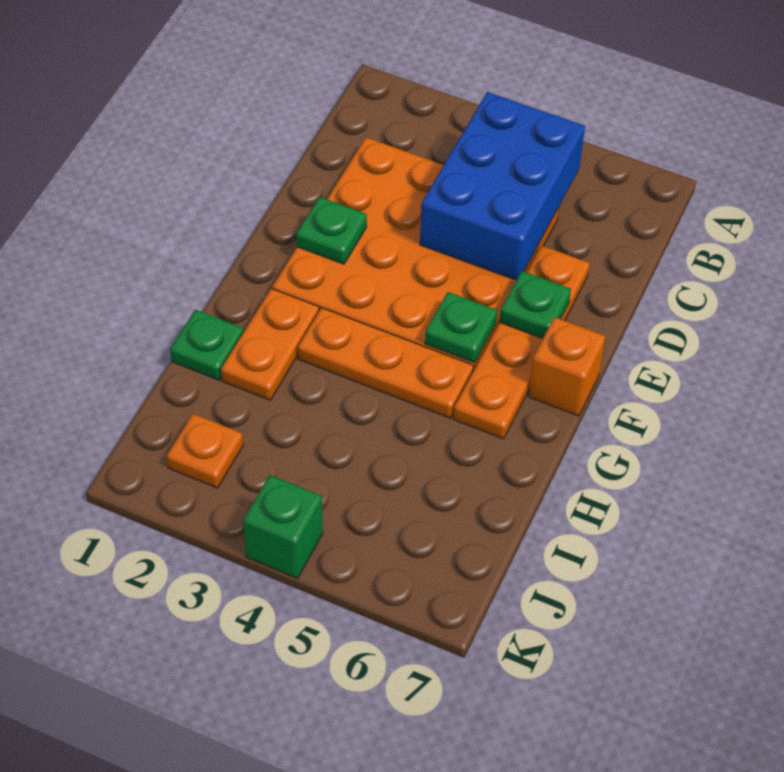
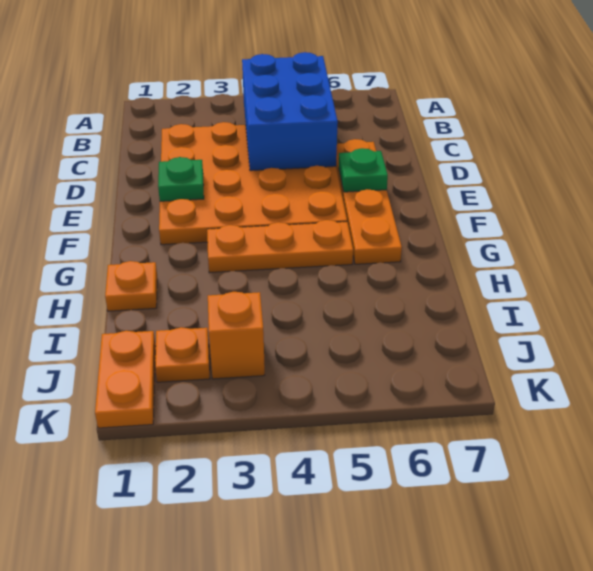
green 1x1 plate [425,292,497,363] -> none
orange 1x1 brick [528,317,605,416] -> orange 1x1 brick moved to [208,292,265,379]
orange 1x2 plate [221,289,319,400] -> orange 1x2 plate moved to [95,331,156,428]
green 1x1 plate [170,310,243,380] -> orange 1x1 plate [105,261,157,311]
green 1x1 brick [243,475,323,578] -> none

